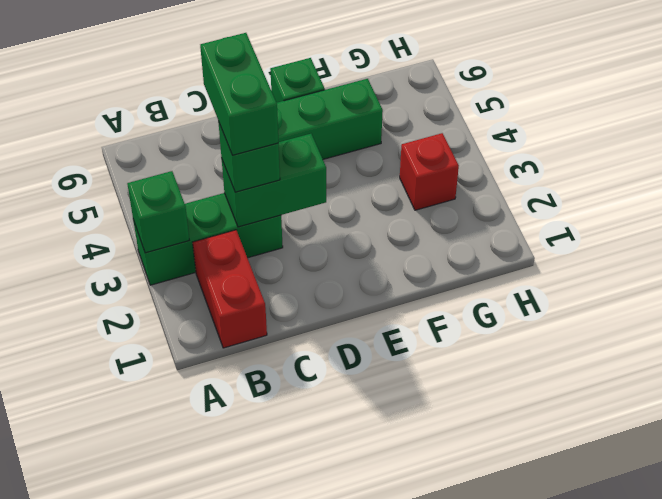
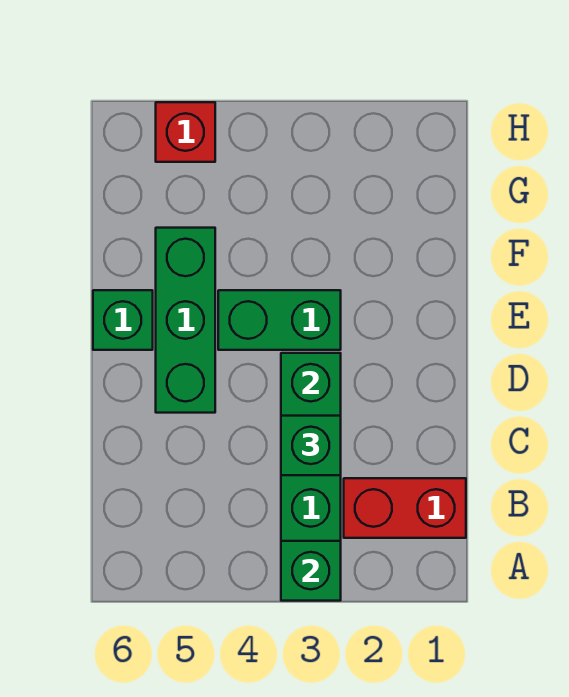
green 1x2 brick [200,33,279,155] -> green 1x2 brick moved to [218,290,341,350]
red 1x1 brick [400,133,459,210] -> red 1x1 brick moved to [156,102,215,162]

